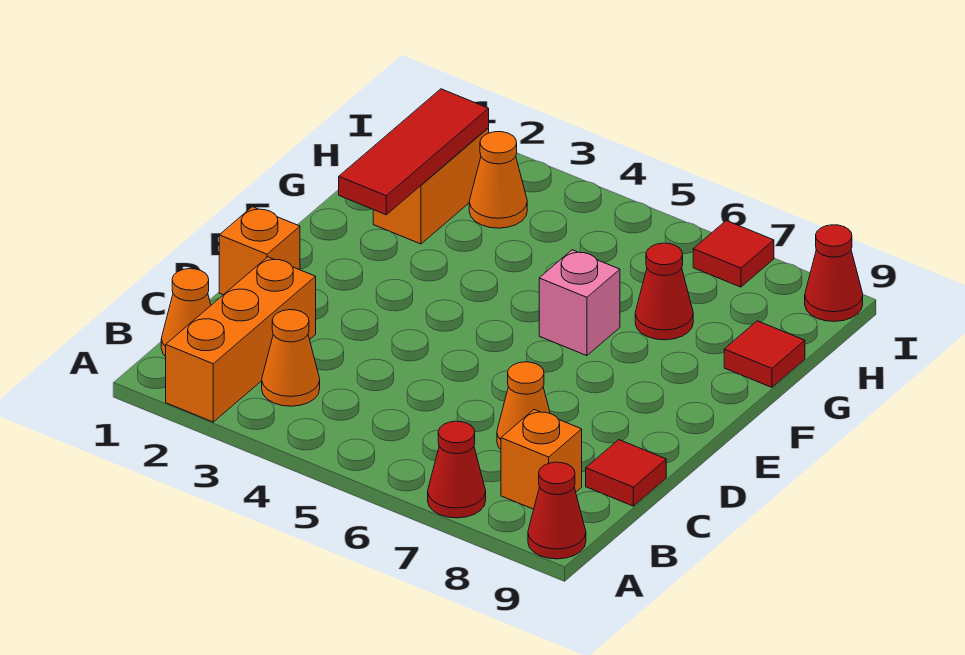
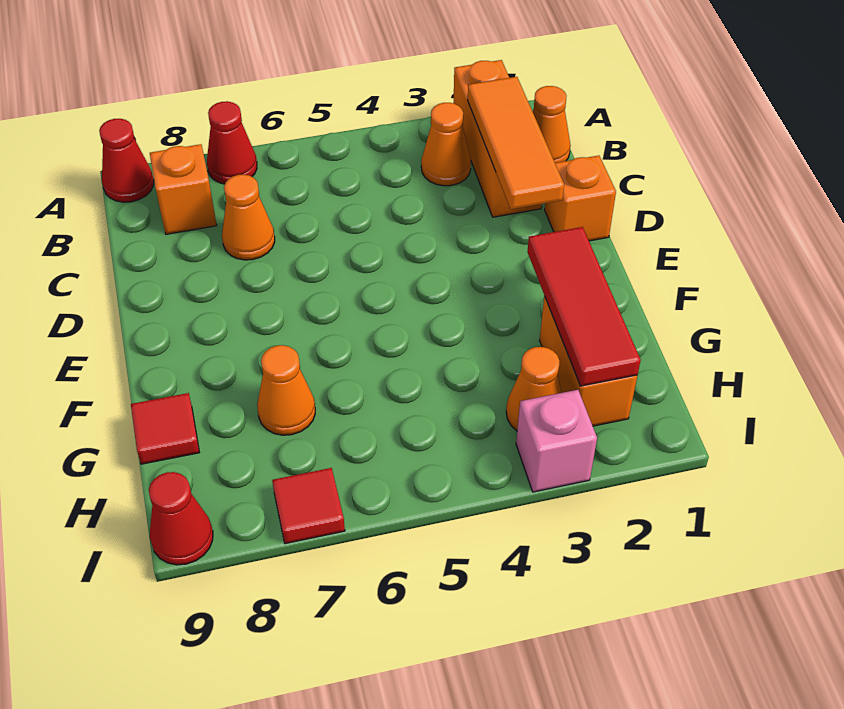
none -> orange 1x3 tile [468,77,564,209]
red 1x1 tile [586,440,666,506] -> none
pink 1x1 brick [539,250,620,356] -> pink 1x1 brick moved to [516,390,597,492]
red 1x1 cone [635,243,693,340] -> orange 1x1 cone [257,345,315,435]

